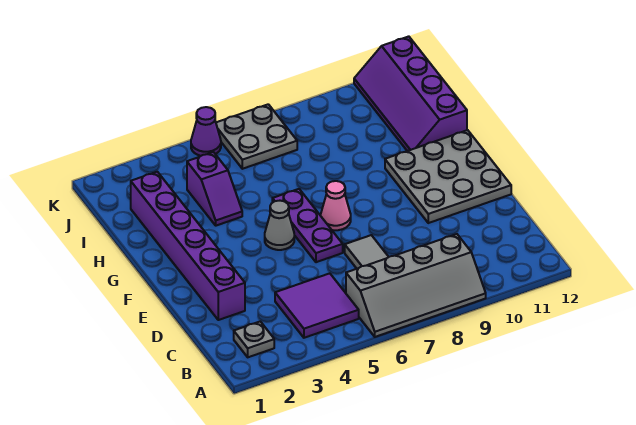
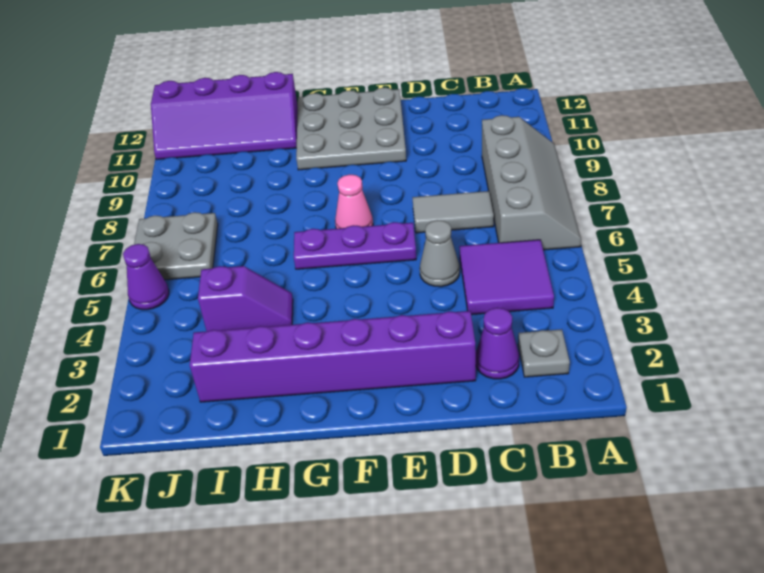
none -> purple 1x1 cone [476,308,519,379]
grey 1x1 cone [265,201,294,250] -> grey 1x1 cone moved to [420,220,460,287]

